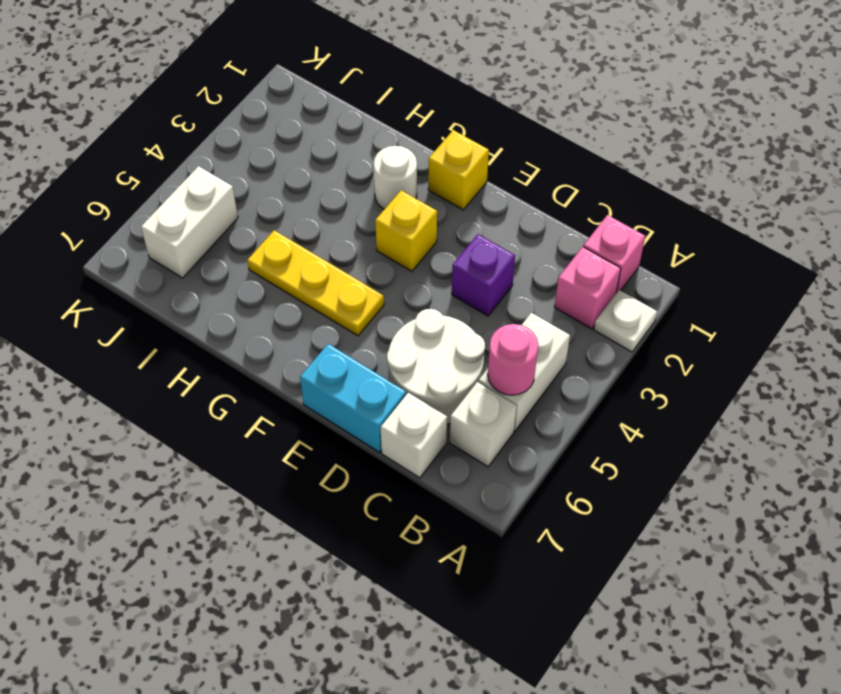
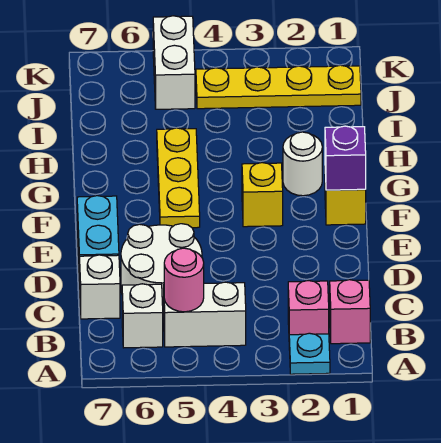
white 1x1 plate [594,290,657,352] -> cyan 1x1 plate [289,333,330,374]
purple 1x1 brick [452,234,515,316] -> purple 1x1 brick moved to [325,126,366,190]
none -> yellow 1x4 plate [196,65,361,109]
white 1x2 brick [141,166,238,278] -> white 1x2 brick turned to [153,16,195,109]

